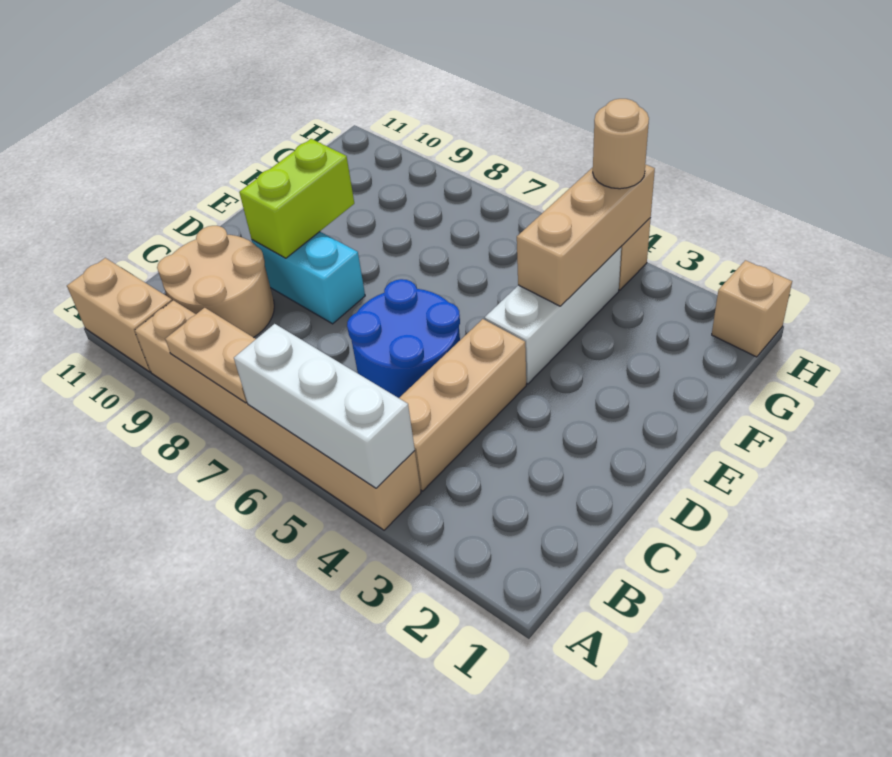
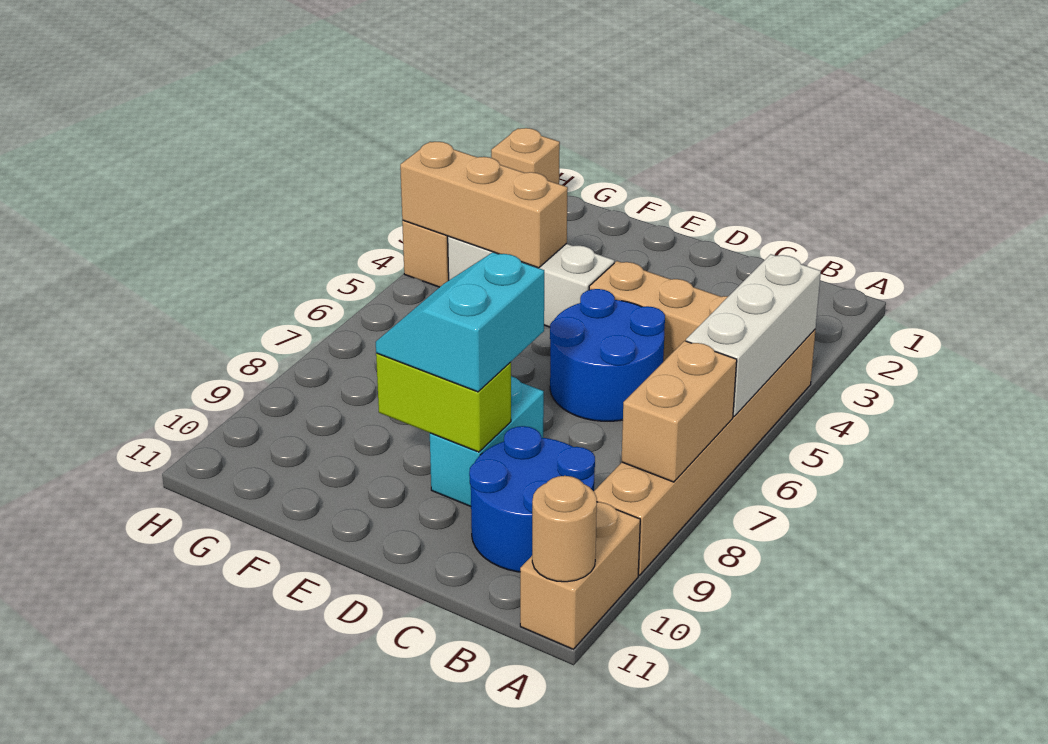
tan 1x2 plate [165,308,256,403] -> tan 1x2 brick [622,341,737,482]
tan 2x2 round brick [157,226,274,338] -> blue 2x2 round brick [469,426,595,572]
none -> cyan 2x2 slope [376,252,544,392]
tan 1x1 round brick [593,99,649,189] -> tan 1x1 round brick moved to [532,476,597,582]

